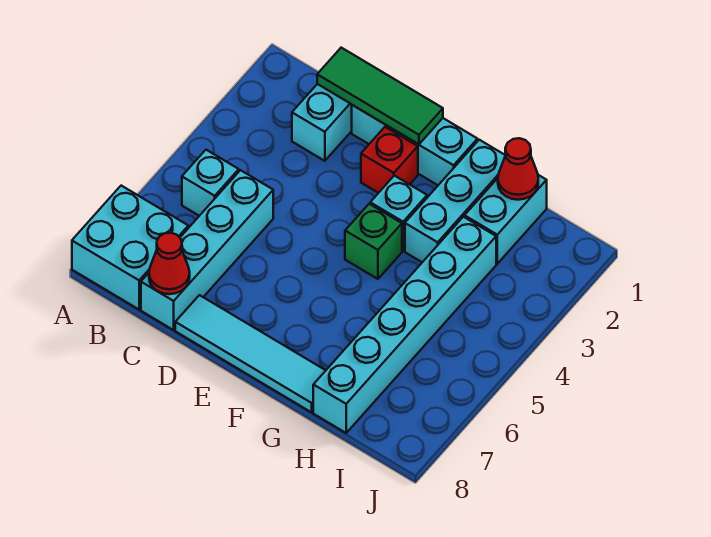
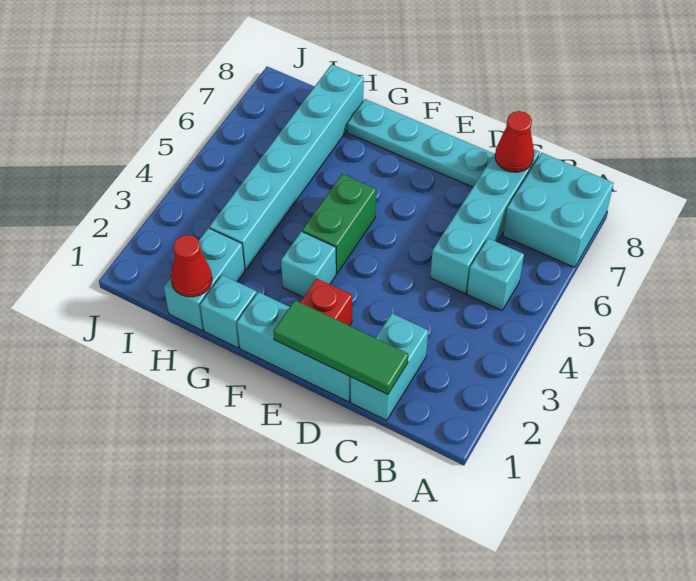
cyan 1x4 tile [175,295,326,412] -> cyan 1x4 plate [347,99,494,187]
green 1x1 brick [345,204,402,279] -> green 1x2 brick [302,174,376,273]
cyan 1x3 brick [405,140,505,262] -> cyan 1x1 brick [200,275,257,348]

